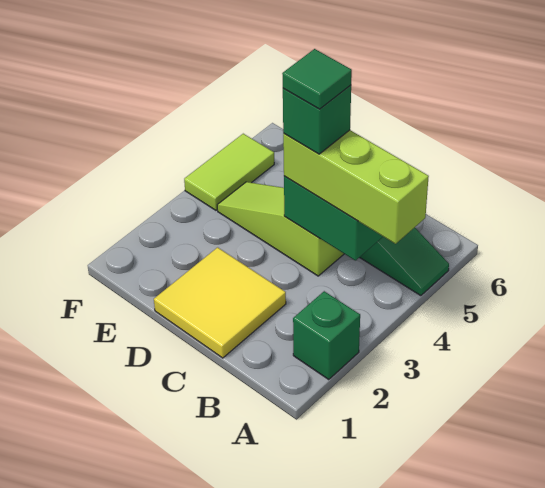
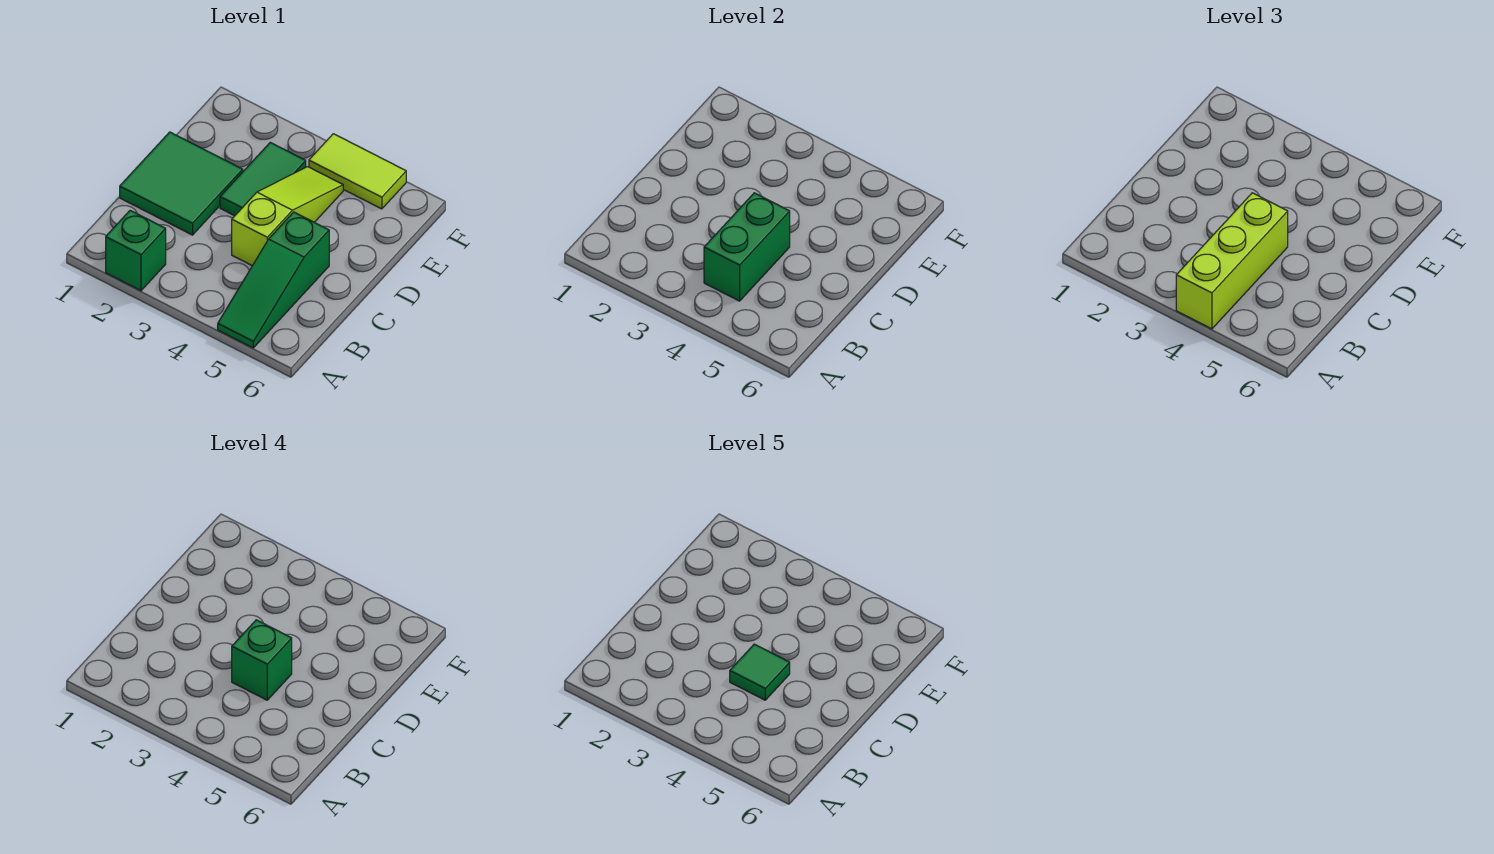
yellow 2x2 tile [154,247,286,358] -> green 2x2 tile [120,132,243,235]
none -> green 1x2 tile [220,142,306,216]

